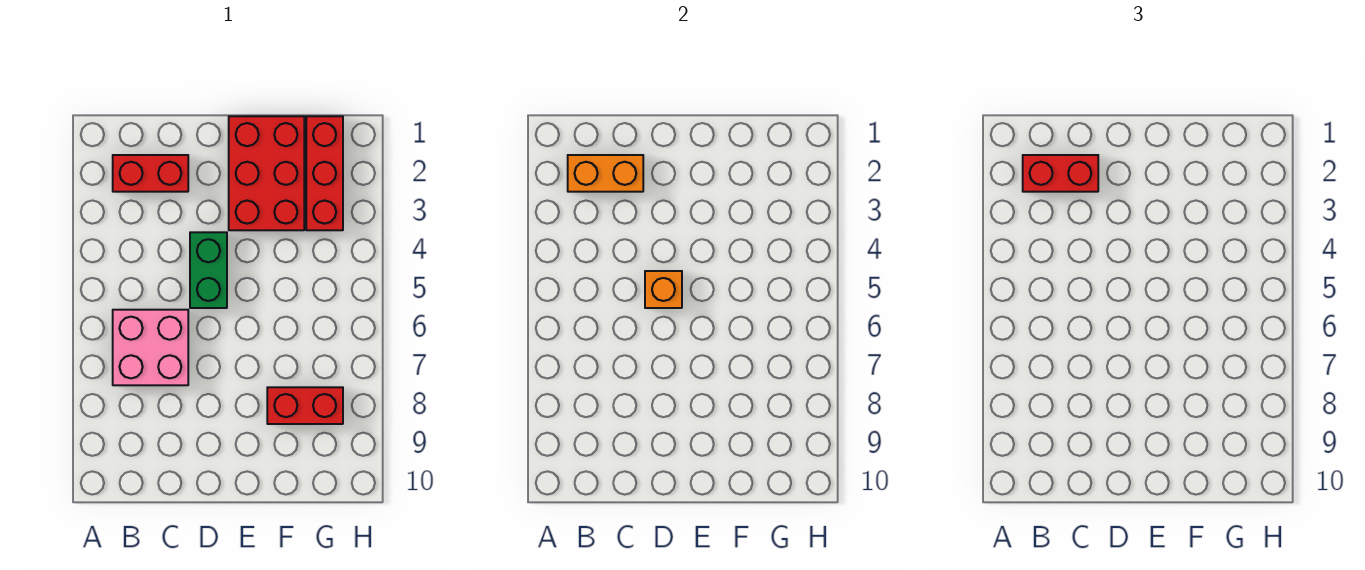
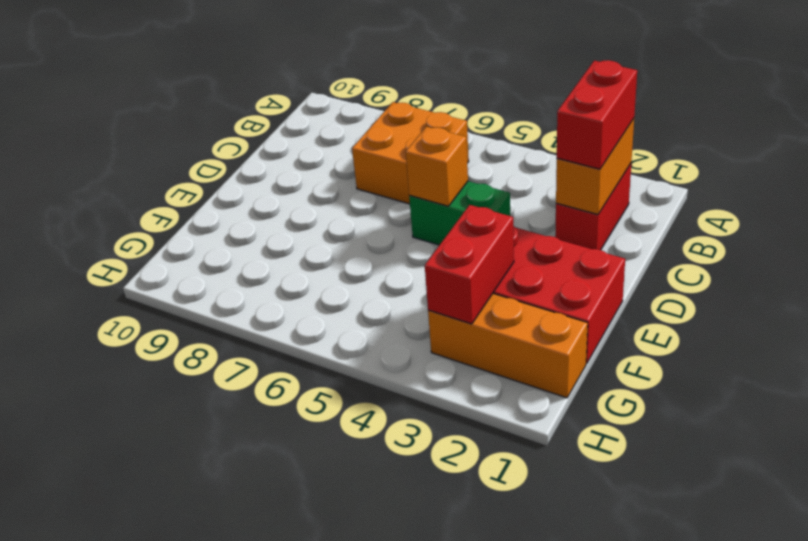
pink 2x2 brick [113,310,188,385] -> orange 2x2 brick [352,102,469,204]
red 1x2 brick [267,387,343,424] -> red 1x2 brick moved to [425,205,514,324]
red 1x3 brick [306,116,343,230] -> orange 1x3 brick [428,294,588,398]

